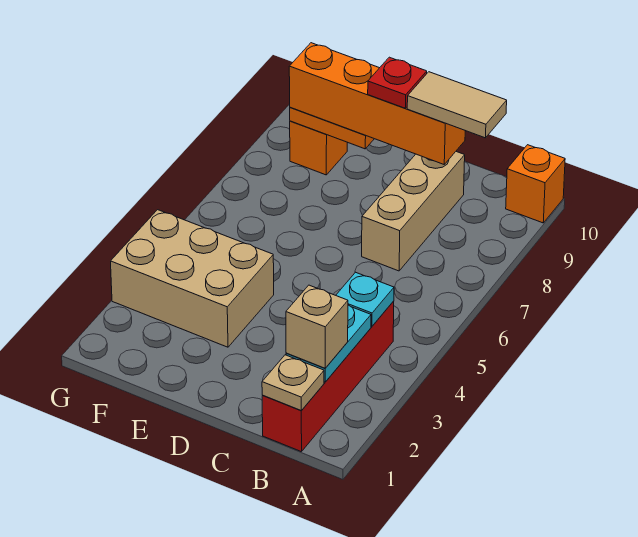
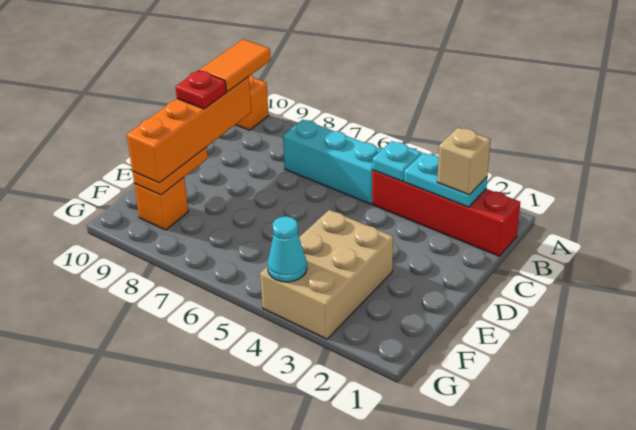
tan 1x1 plate [262,355,324,411] -> none
none -> cyan 1x3 brick [283,119,382,204]
tan 1x2 tile [407,72,507,138] -> orange 1x2 tile [199,39,271,92]
tan 1x3 brick [362,152,465,271] -> none
none -> cyan 1x1 cone [268,216,307,282]

